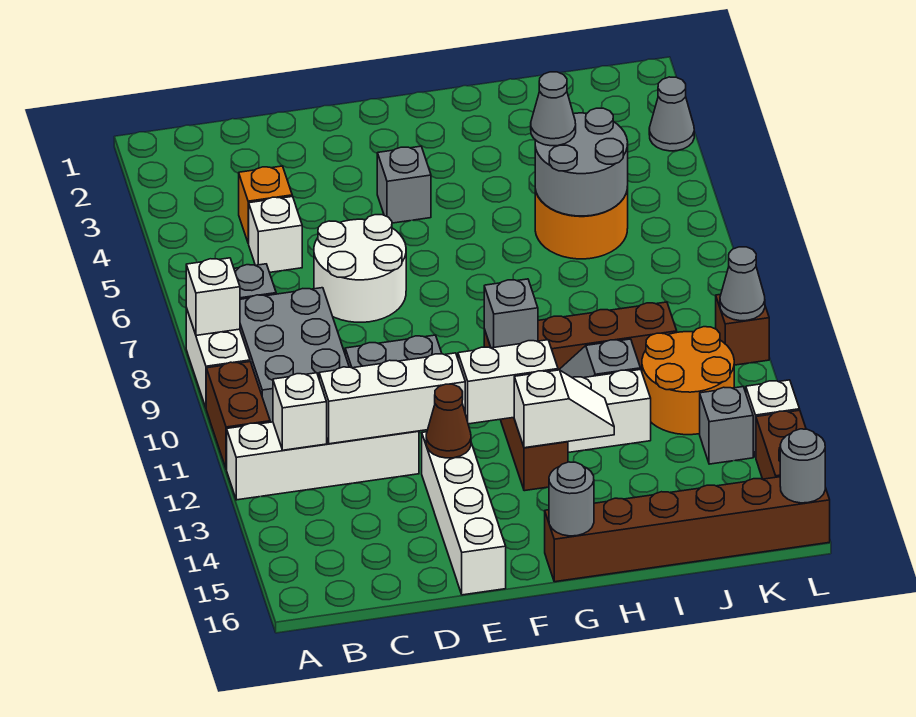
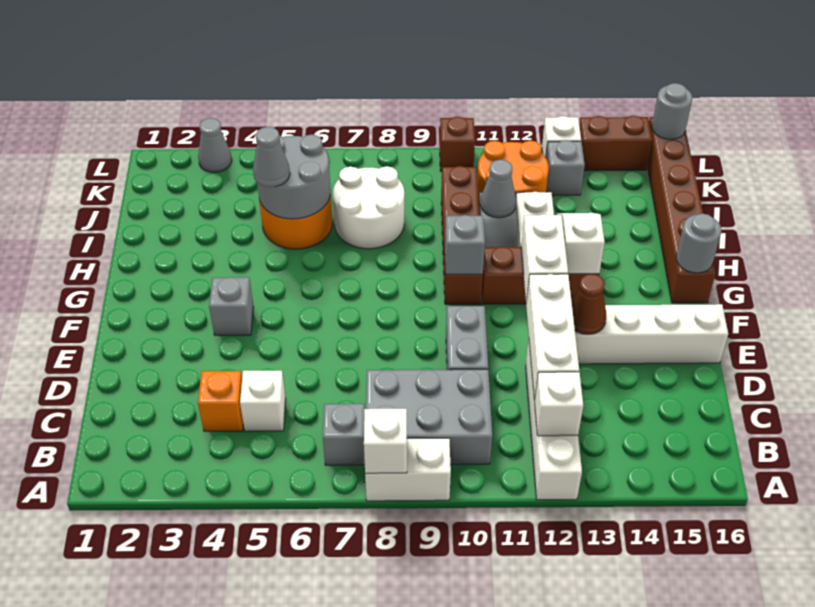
brown 1x2 brick [206,362,270,470] -> none
white 2x2 round brick [314,215,406,322] -> white 2x2 round brick moved to [333,166,404,249]
grey 1x1 cone [720,247,765,321] -> grey 1x1 cone moved to [481,160,516,218]

